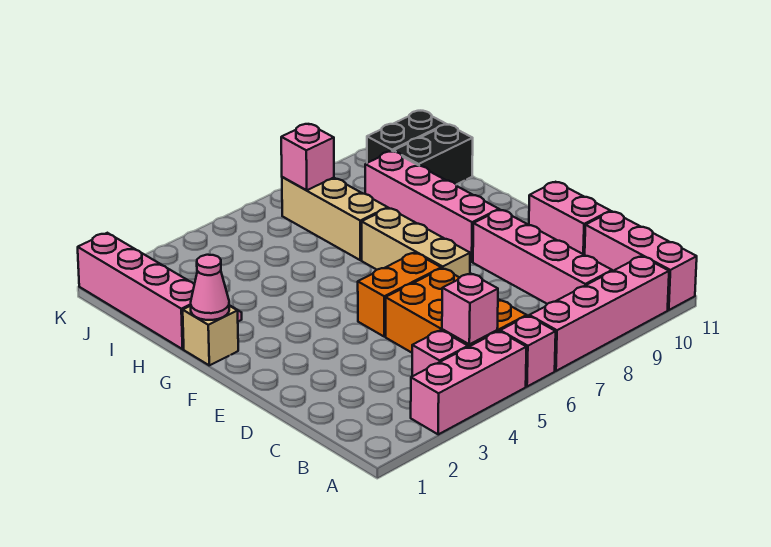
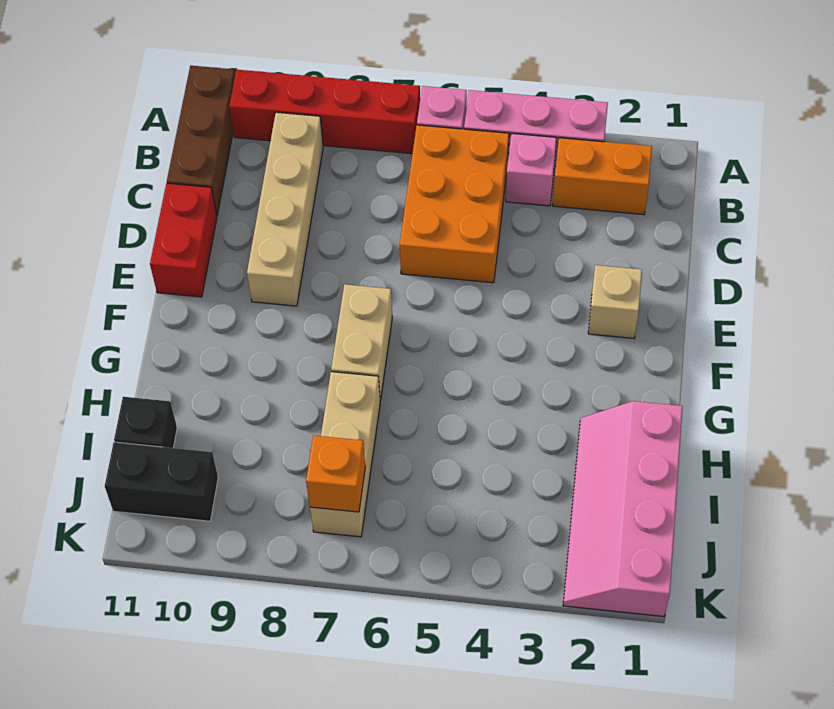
pink 1x4 brick [529,256,669,371] -> red 1x4 brick [229,70,420,154]
pink 1x3 brick [585,211,697,310] -> brown 1x3 brick [167,66,235,215]
pink 1x1 brick [442,273,498,345] -> none
pink 1x4 brick [473,210,612,304] -> tan 1x4 brick [247,112,323,306]
pink 1x2 brick [529,182,610,255] -> red 1x2 brick [150,183,217,297]
orange 1x2 brick [358,253,441,337] -> orange 1x2 brick moved to [553,138,652,215]
tan 1x3 brick [362,208,470,277] -> tan 1x2 brick [331,284,392,401]
pink 1x4 brick [365,151,499,262] -> none
tan 1x1 brick [183,306,238,365] -> tan 1x1 brick moved to [588,265,642,338]
pink 1x1 cone [191,255,229,320] -> none
black 1x2 brick [393,125,473,185] -> black 1x1 brick [114,397,177,448]
pink 1x1 brick [281,124,334,190] -> orange 1x1 brick [306,435,365,512]

